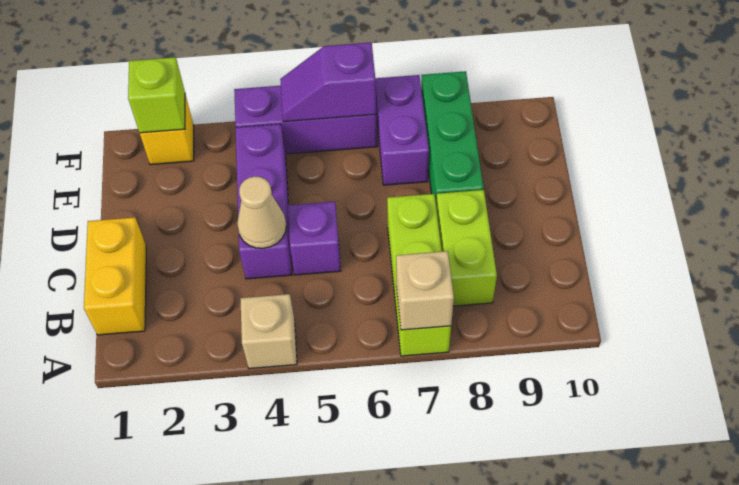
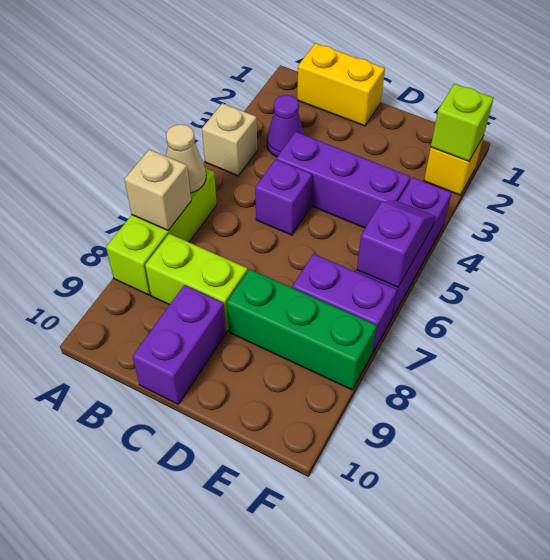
lime 1x3 brick [387,194,451,356] -> lime 1x3 brick turned to [106,168,217,295]
none -> purple 1x1 cone [267,95,304,157]
tan 1x1 cone [237,176,286,248] -> tan 1x1 cone moved to [166,124,206,193]
none -> purple 1x2 brick [133,285,226,404]

